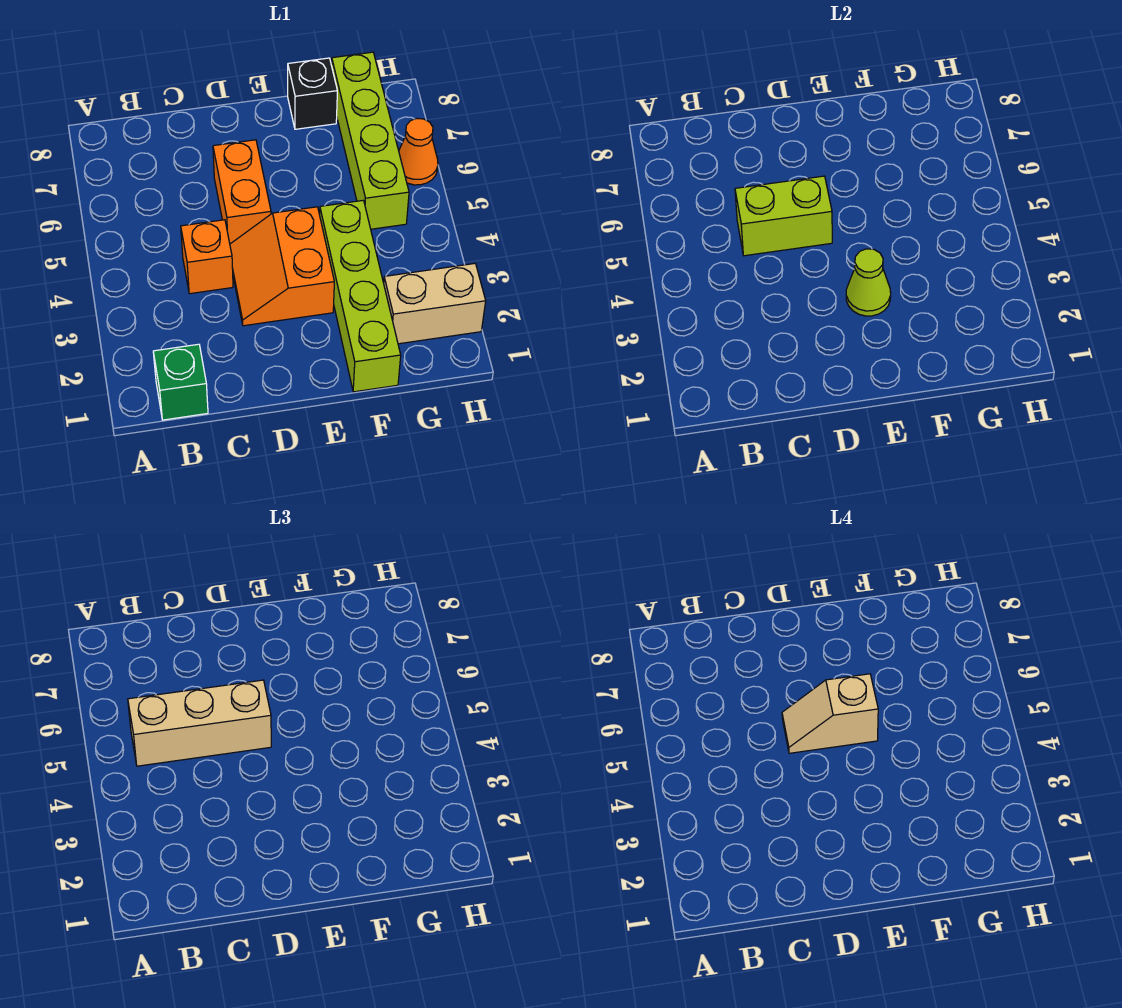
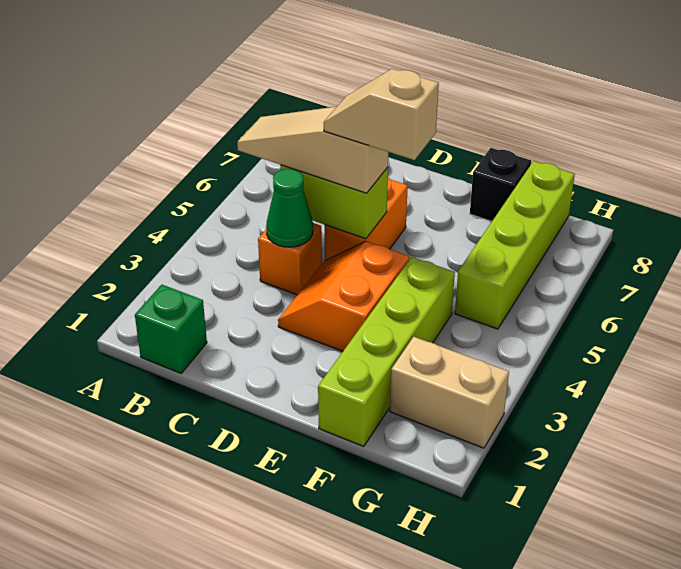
tan 1x3 brick [128,680,271,766] -> tan 1x3 slope [237,106,388,193]
none -> green 1x1 cone [266,169,313,247]
lime 1x1 cone [846,249,891,316] -> none
orange 1x1 cone [399,119,438,185] -> none

